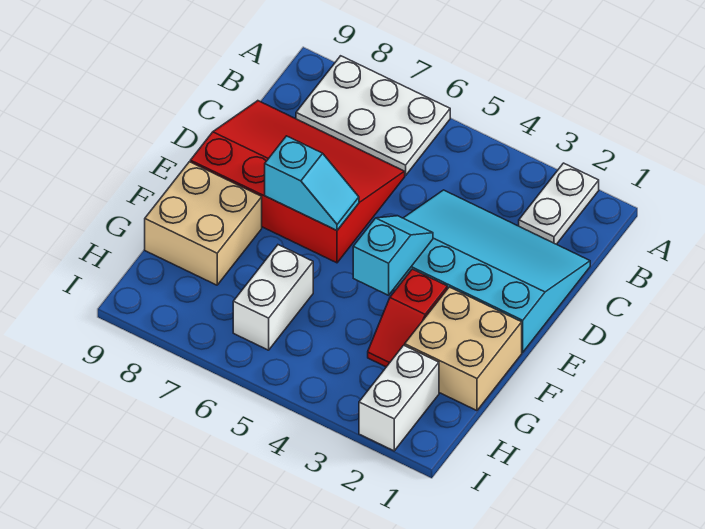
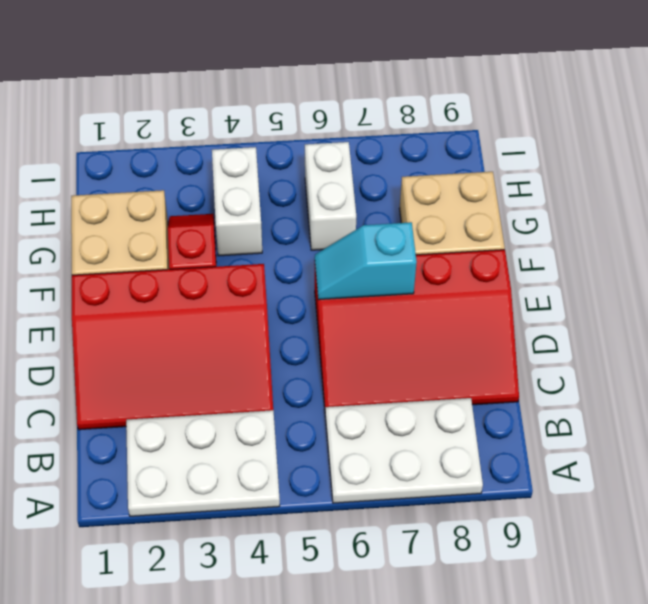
white 1x2 plate [519,163,599,244] -> white 2x3 plate [126,410,280,516]
cyan 3x4 slope [393,190,590,352] -> red 3x4 slope [72,264,273,430]
cyan 1x2 slope [353,216,433,295] -> none
white 1x2 brick [359,345,439,451] -> white 1x2 brick moved to [212,147,262,256]

